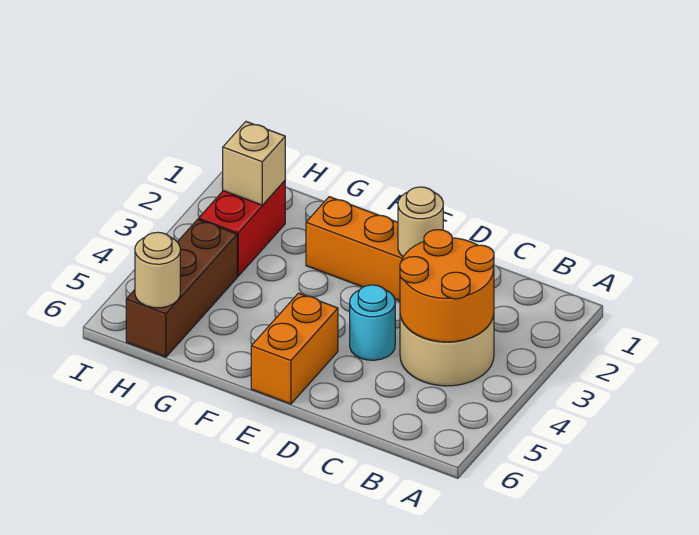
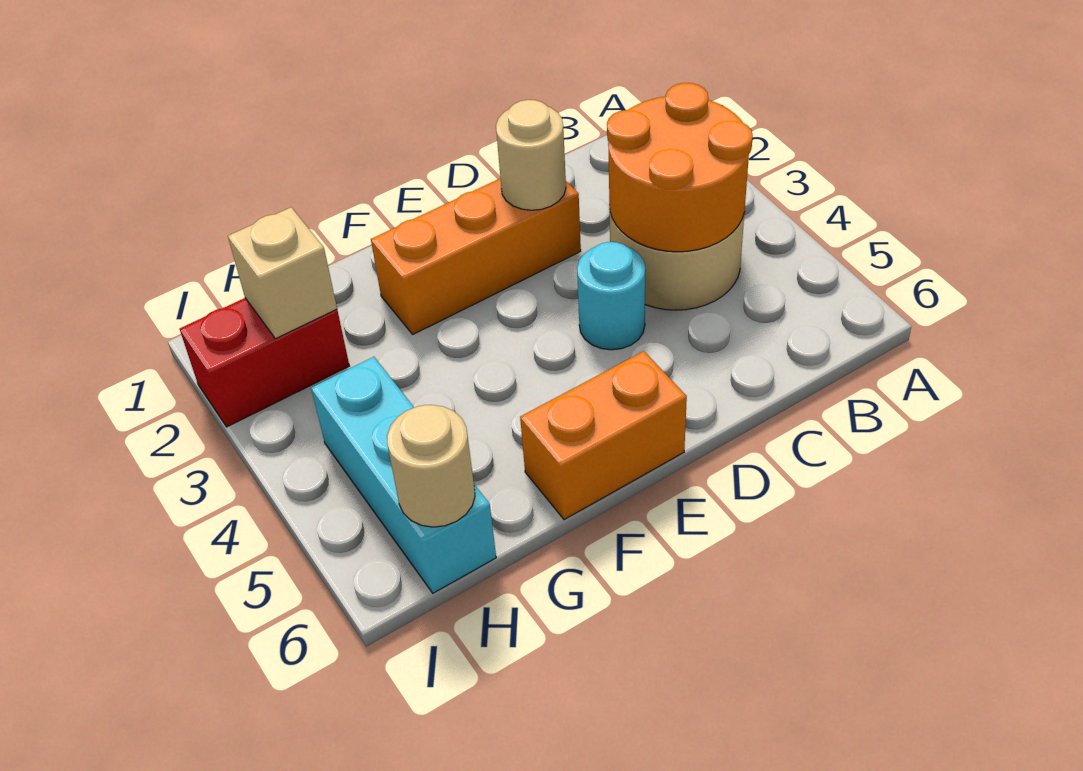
orange 1x2 brick [251,293,338,404] -> orange 1x2 brick turned to [520,351,687,520]
red 1x2 brick [199,181,285,276] -> red 1x2 brick turned to [180,298,349,427]
brown 1x3 brick [126,219,237,357] -> cyan 1x3 brick [311,357,496,593]

